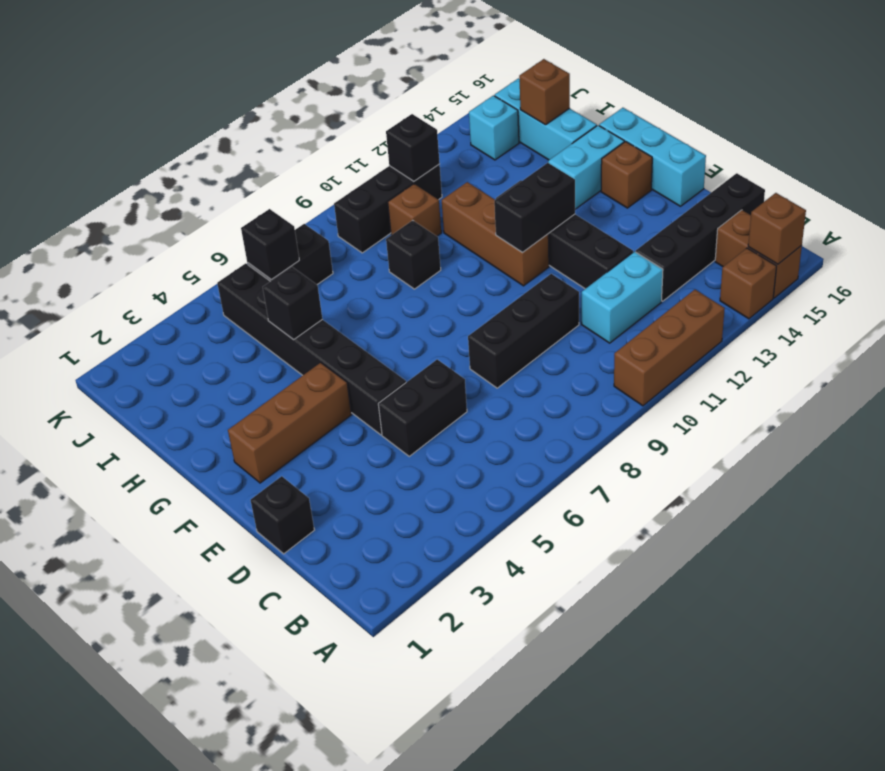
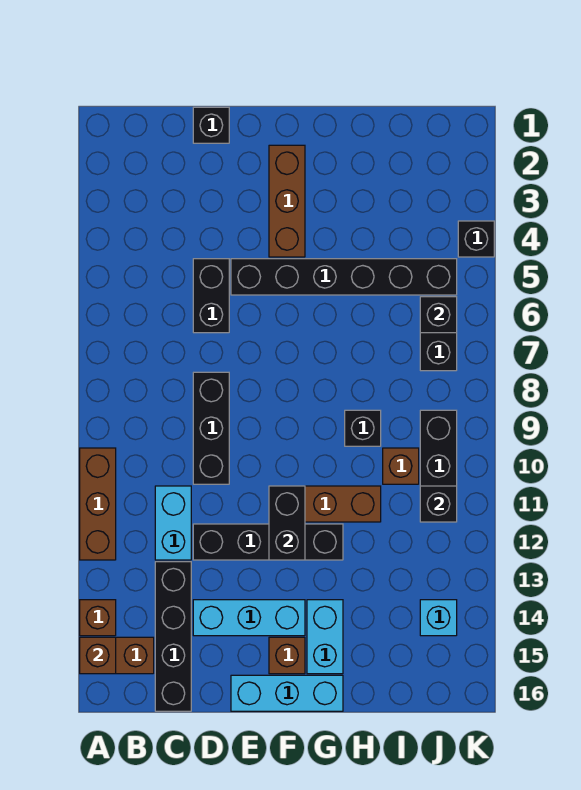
black 1x1 brick [263,267,322,340] -> black 1x1 brick moved to [458,221,494,257]
cyan 1x3 brick [495,78,597,160] -> cyan 1x3 brick moved to [193,600,305,636]
brown 1x1 brick [519,59,570,125] -> none

